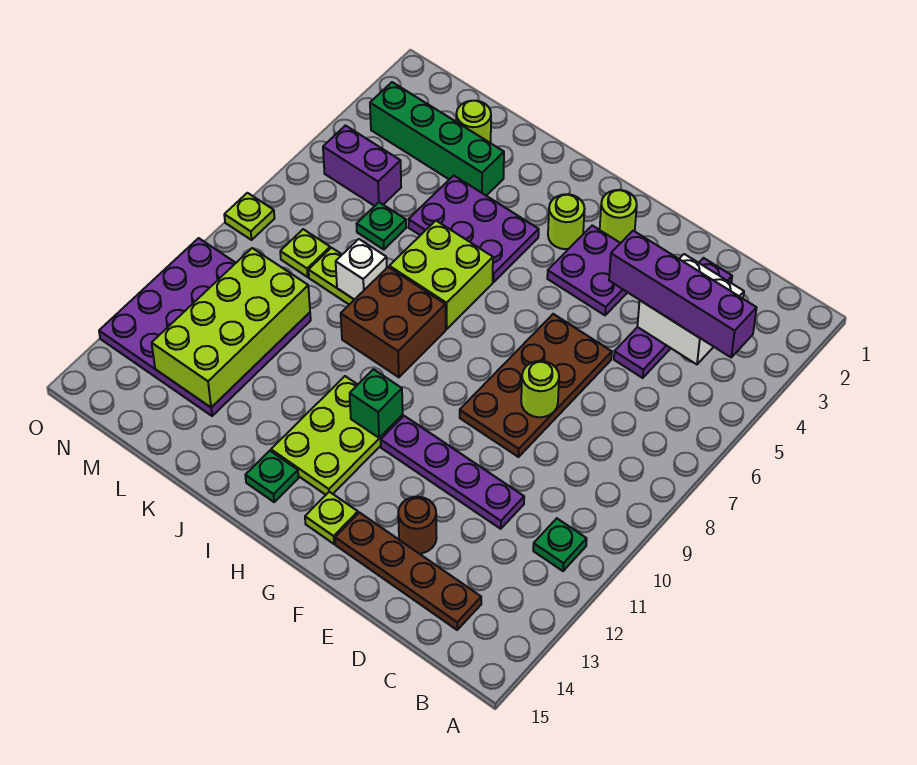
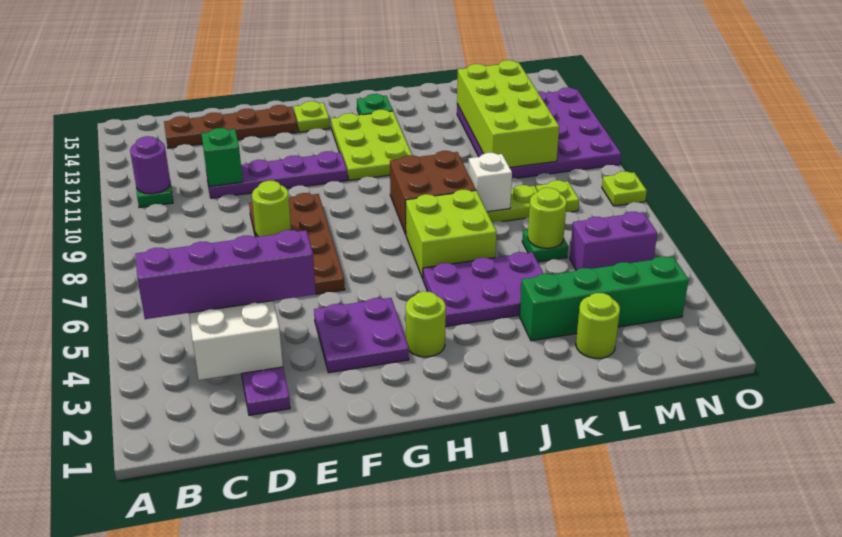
none -> purple 1x1 round brick [130,136,170,194]
brown 1x1 round brick [398,497,437,554] -> none
lime 1x1 round brick [600,190,637,243] -> lime 1x1 round brick moved to [528,187,567,248]
green 1x1 brick [350,369,403,438] -> green 1x1 brick moved to [202,128,243,187]

